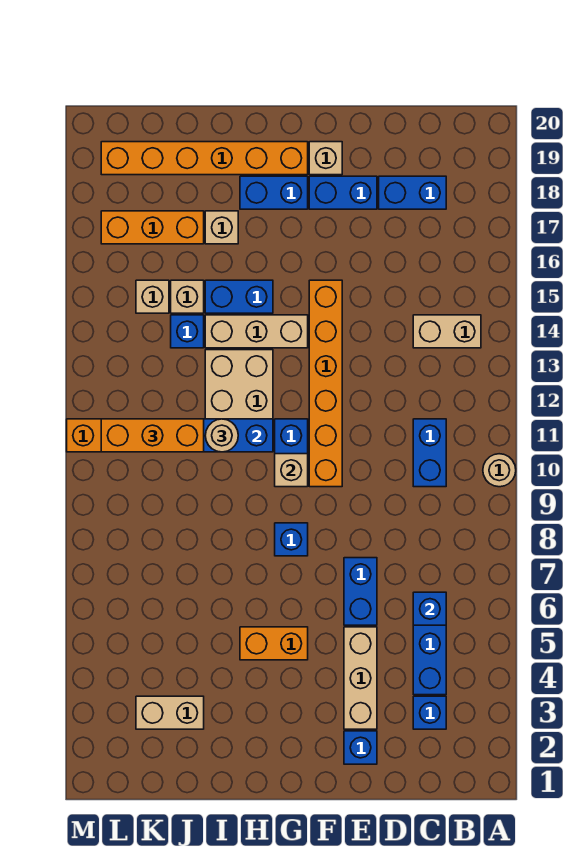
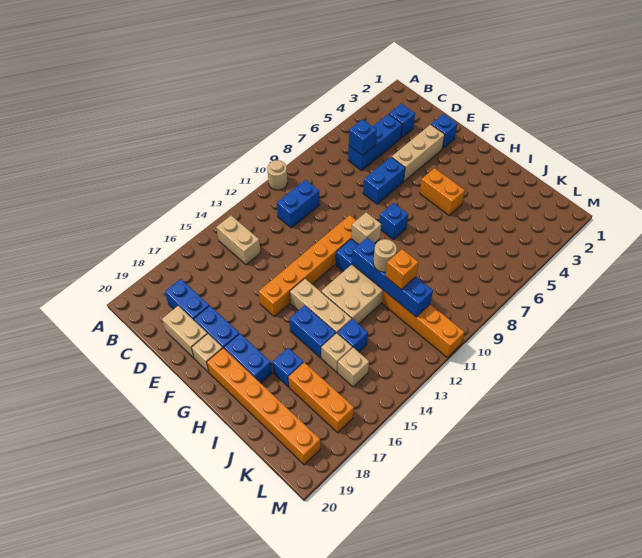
tan 1x1 brick [205,211,238,244] -> blue 1x1 brick [272,348,304,387]
tan 1x2 brick [136,696,204,729] -> tan 1x2 brick moved to [162,306,207,358]
orange 1x3 brick [101,419,204,452] -> orange 1x1 brick [385,249,419,289]

